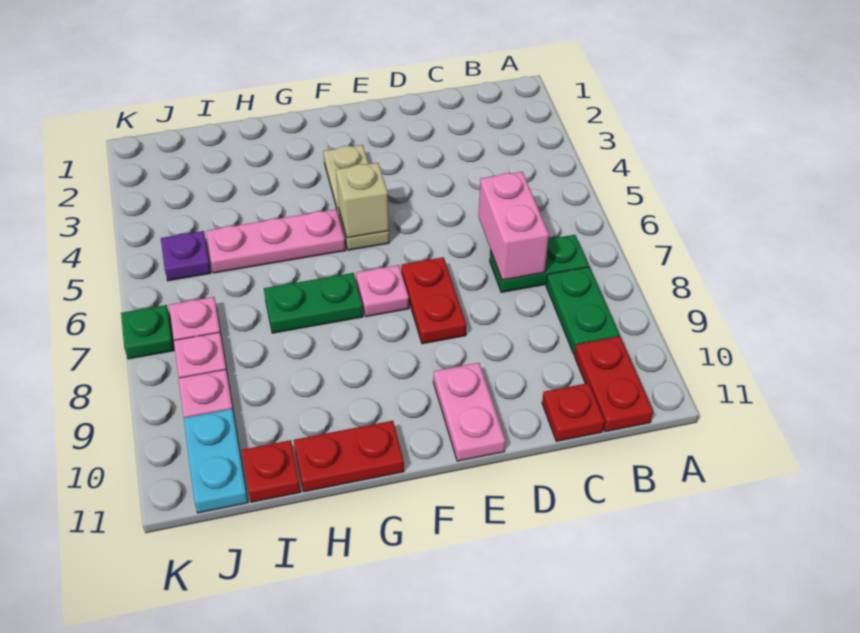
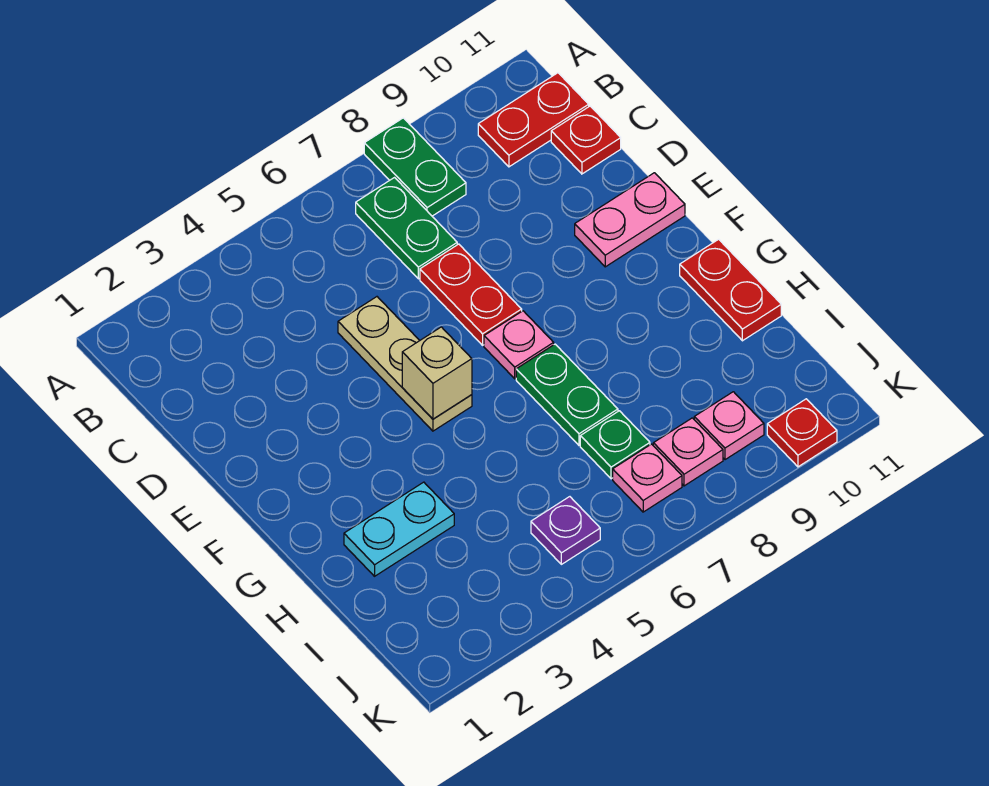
green 1x2 plate [546,267,619,354] -> green 1x2 plate turned to [364,118,466,216]
pink 1x2 brick [479,172,549,280] -> none
red 1x2 plate [401,257,466,344] -> red 1x2 plate turned to [420,244,522,345]
tan 1x3 plate [323,145,389,250] -> tan 1x3 plate turned to [338,297,472,431]
pink 1x3 plate [206,209,345,273] -> none
red 1x1 plate [242,440,301,502] -> red 1x1 plate moved to [767,399,837,467]
cyan 1x2 plate [184,409,248,513] -> cyan 1x2 plate moved to [344,482,454,576]
green 1x1 plate [121,305,174,359] -> green 1x1 plate moved to [580,411,650,479]

